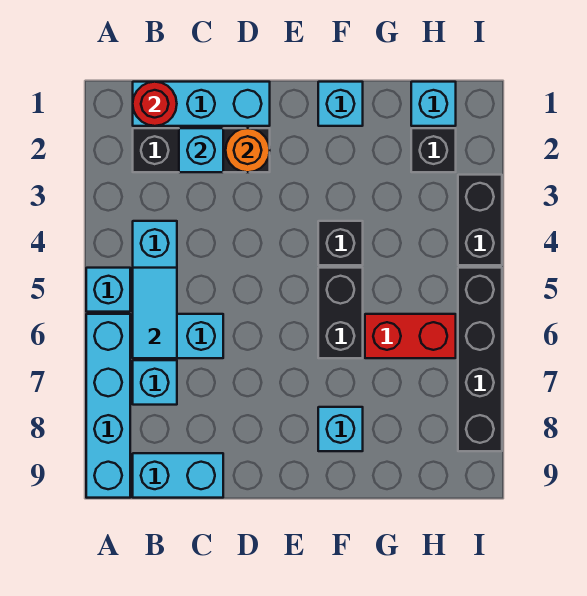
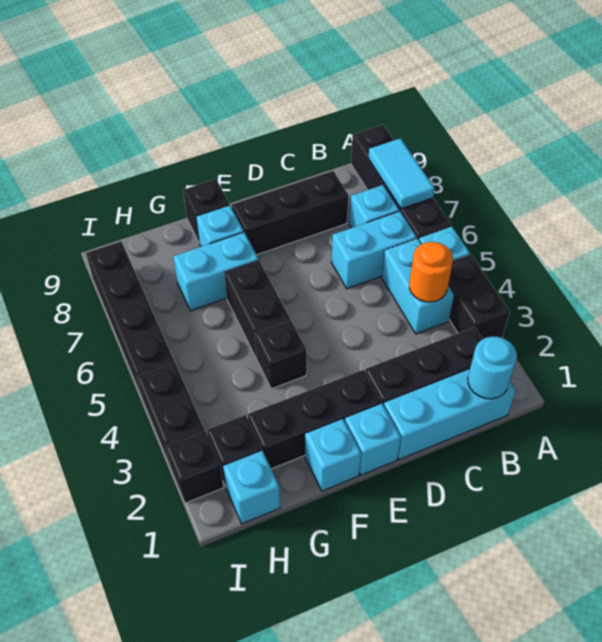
none -> black 1x2 brick [448,254,510,339]
cyan 1x4 brick [86,314,130,498] -> black 1x4 brick [351,125,451,240]
red 1x1 round brick [133,82,177,126] -> cyan 1x1 round brick [468,337,517,399]
cyan 1x2 tile [133,268,177,358] -> cyan 1x2 tile moved to [368,138,435,209]
cyan 1x2 brick [133,453,223,498] -> cyan 1x2 brick moved to [173,232,259,311]
cyan 1x1 brick [179,128,223,172] -> cyan 1x1 brick moved to [345,404,401,475]
none -> black 1x3 brick [232,171,349,255]
orange 1x1 round brick [226,128,270,172] -> orange 1x1 round brick moved to [409,242,453,302]
none -> black 1x3 brick [248,370,381,469]
none -> black 1x1 brick [183,179,229,243]
red 1x2 brick [365,314,456,358] -> none
none -> black 1x1 brick [166,430,223,503]

